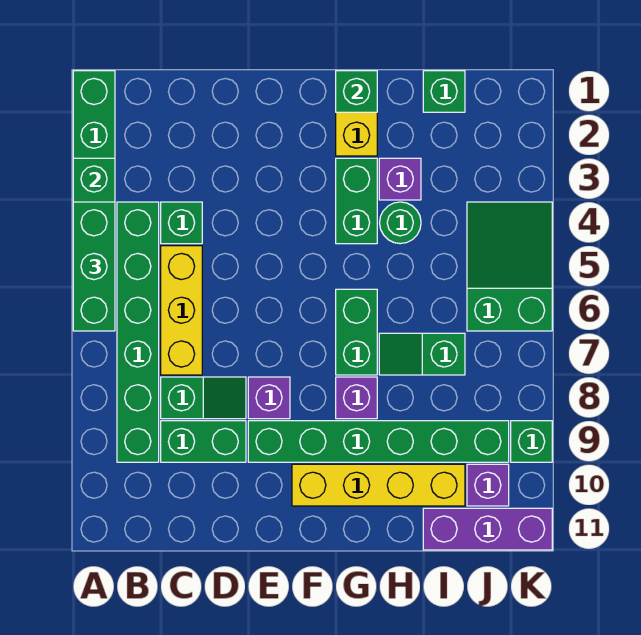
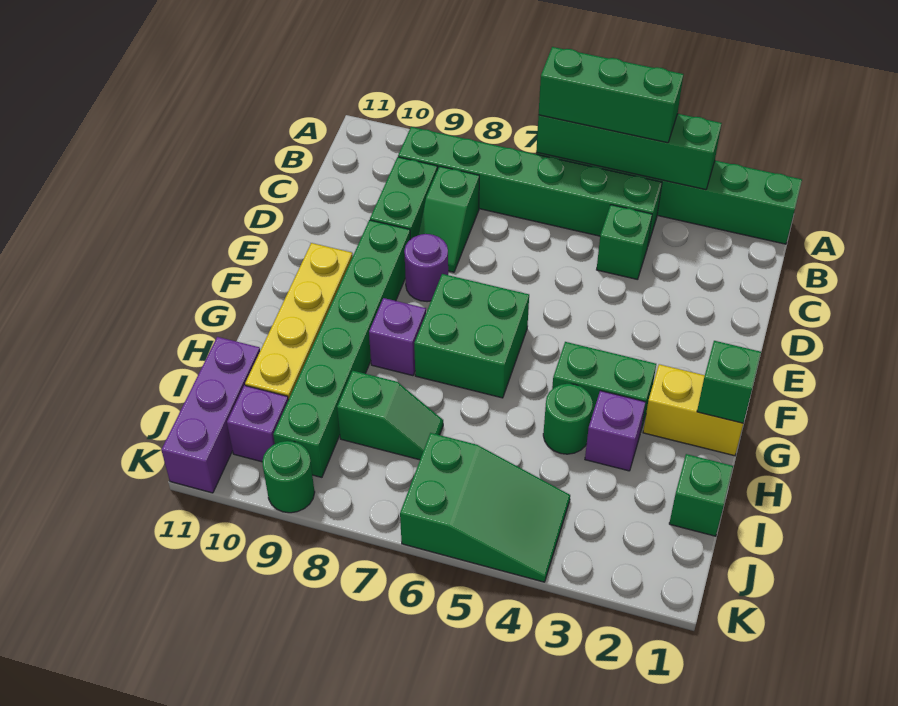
yellow 1x3 brick [161,246,202,375] -> none
purple 1x1 brick [248,377,290,419] -> purple 1x1 round brick [404,234,448,302]
green 1x2 brick [336,289,377,375] -> green 2x2 brick [414,274,529,398]
green 1x2 slope [379,333,465,375] -> green 1x2 slope turned to [337,371,443,460]
green 1x1 brick [511,421,552,462] -> green 1x1 round brick [262,441,315,513]

